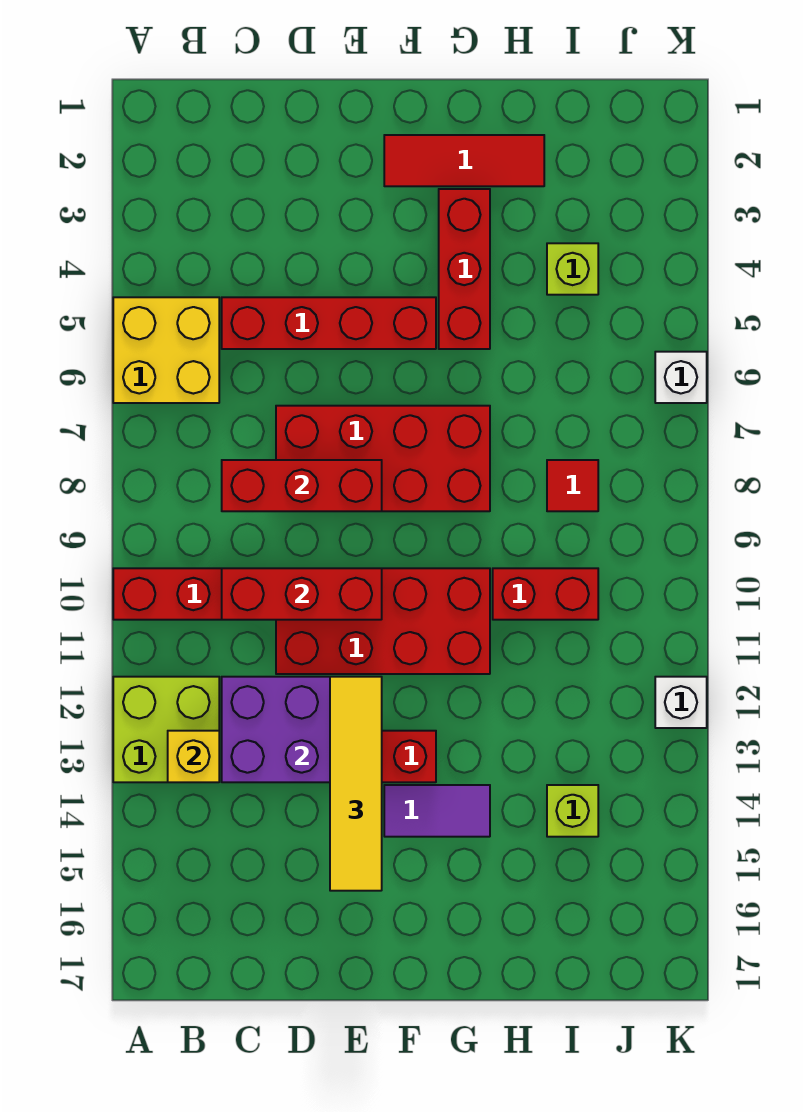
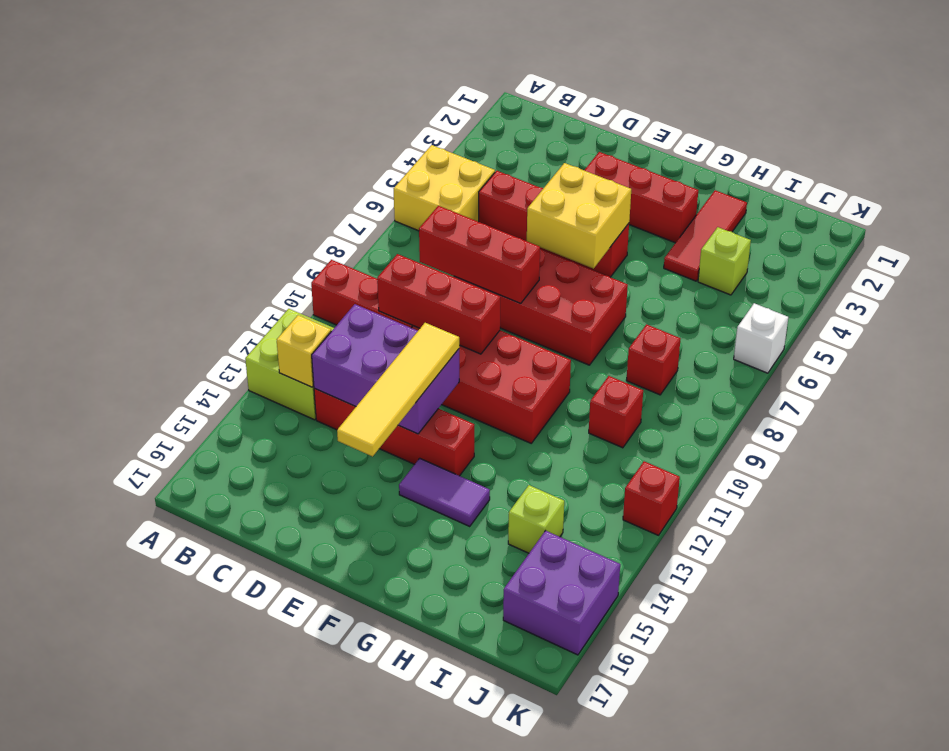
none -> yellow 2x2 brick [527,163,631,269]
red 1x3 tile [384,135,544,186] -> red 1x3 tile turned to [664,190,747,281]
red 1x3 brick [439,189,490,349] -> red 1x3 brick turned to [584,152,698,243]
red 1x2 brick [493,568,598,620] -> red 1x1 brick [589,376,643,448]
red 1x1 tile [547,460,598,511] -> red 1x1 brick [626,324,680,395]
none -> purple 2x2 brick [503,531,620,655]
white 1x1 brick [655,677,707,728] -> red 1x1 brick [623,461,680,535]

